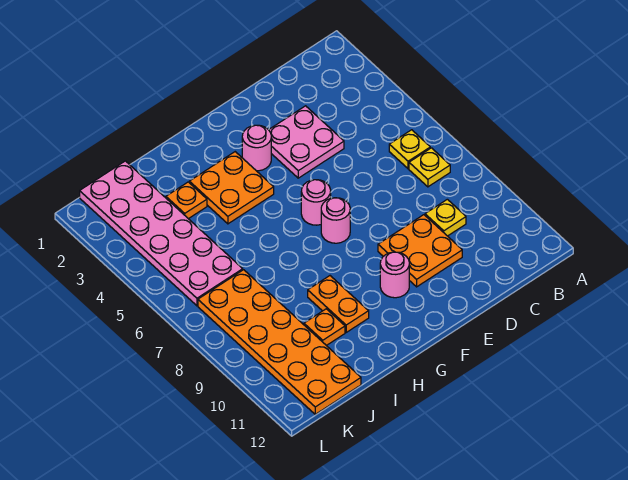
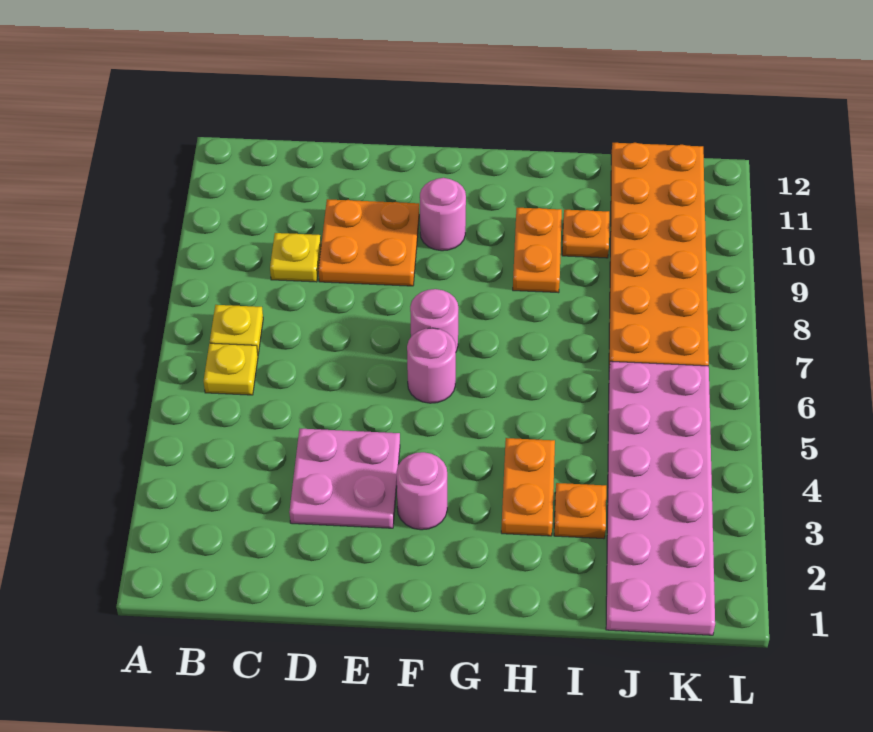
orange 2x2 plate [189,152,274,224] -> orange 1x2 plate [501,438,555,536]

